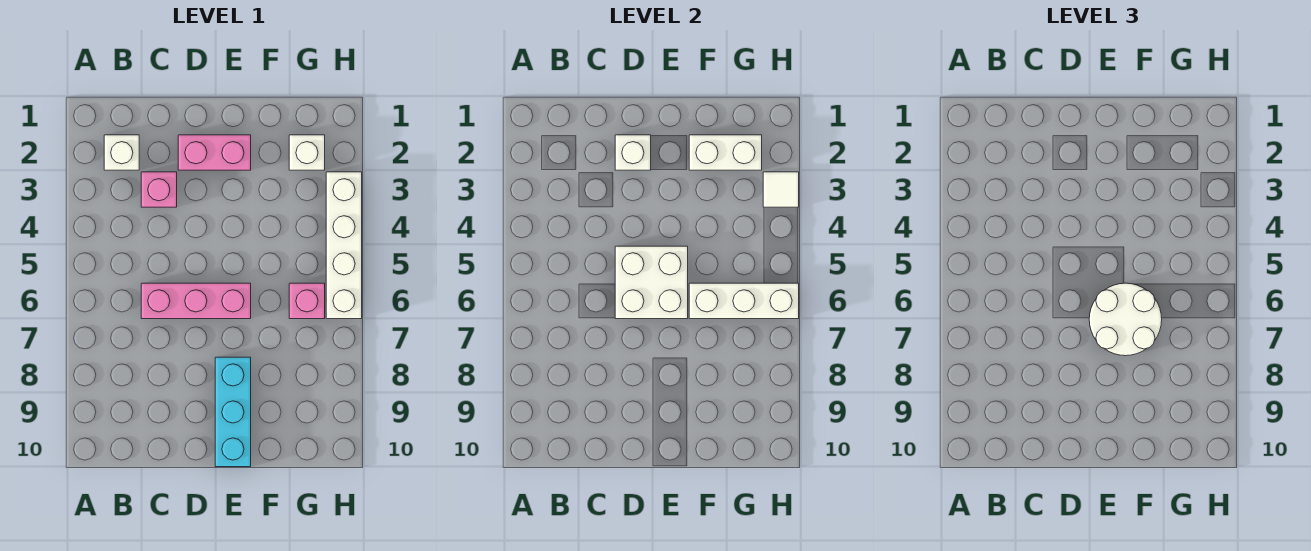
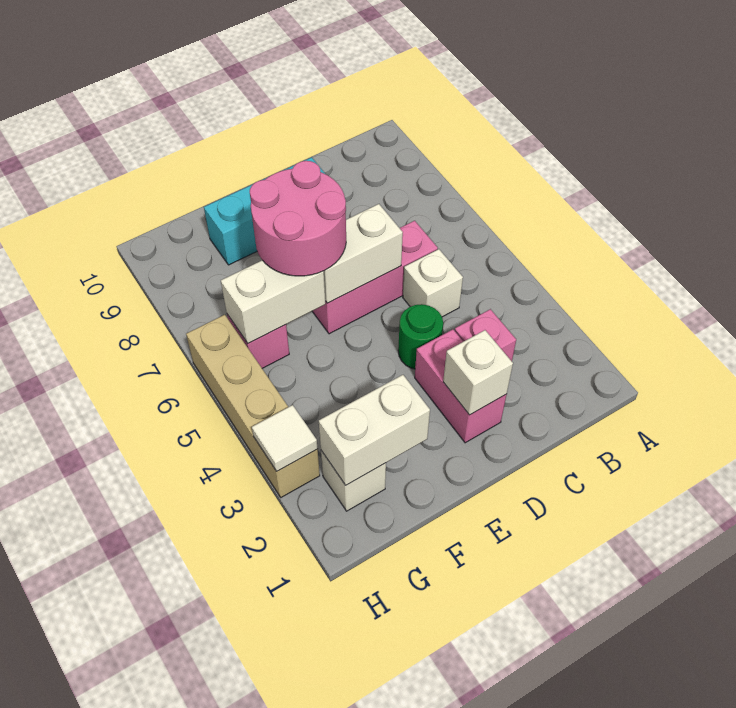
white 1x1 brick [104,135,139,170] -> white 1x1 brick moved to [403,249,463,317]
pink 1x2 brick [178,135,251,170] -> pink 1x2 brick turned to [415,329,507,443]
none -> green 1x1 round brick [398,304,443,369]
white 2x2 brick [615,246,688,319] -> white 1x2 brick [324,204,403,303]
white 2x2 round brick [1089,283,1162,356] -> pink 2x2 round brick [250,161,346,276]
cyan 1x3 brick [215,357,251,467] -> cyan 1x3 brick turned to [204,157,325,265]
white 1x3 brick [689,283,799,319] -> white 1x2 brick [221,260,325,343]
white 1x4 brick [326,172,362,319] -> tan 1x4 brick [186,315,320,497]

